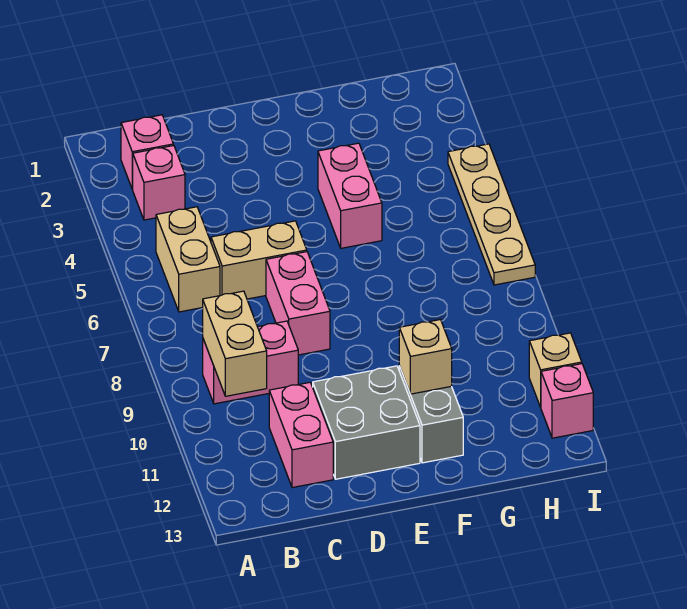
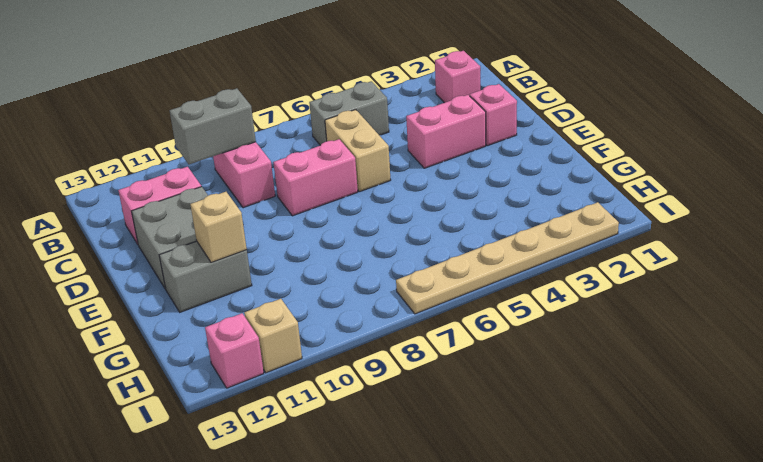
pink 1x1 brick [133,145,185,220] -> pink 1x1 brick moved to [470,84,517,146]
tan 1x2 brick [156,207,220,312] -> grey 1x2 brick [309,81,389,145]
tan 1x2 brick [203,291,267,396] -> grey 1x2 brick [170,88,256,164]
pink 1x2 brick [318,143,382,248] -> pink 1x2 brick moved to [406,95,486,168]
tan 1x4 plate [448,144,535,285] -> tan 1x6 plate [396,202,619,314]

